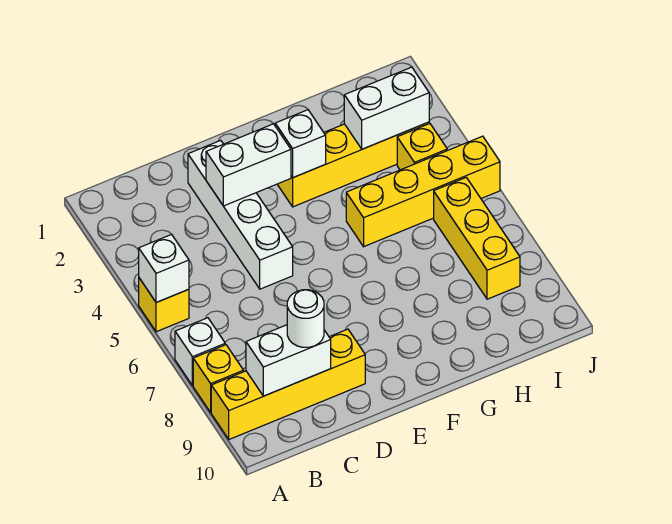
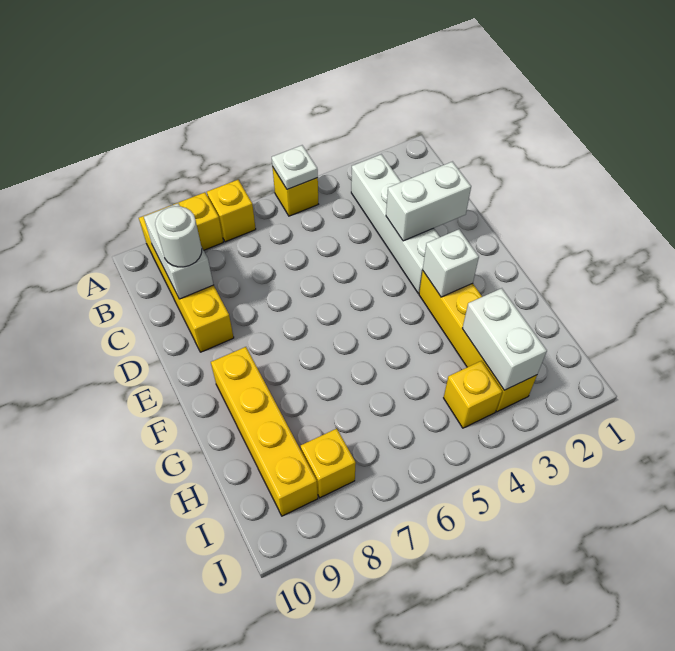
white 1x1 brick [139,234,189,303] -> white 1x1 plate [272,145,318,189]
white 1x1 brick [175,318,225,386] -> yellow 1x1 brick [207,180,256,242]
white 1x4 brick [188,140,293,289] -> white 1x4 brick turned to [351,154,440,293]
white 1x2 brick [206,124,291,206] -> white 1x2 brick turned to [386,162,471,241]
yellow 1x4 brick [346,136,500,247] -> yellow 1x4 brick moved to [211,347,318,516]
yellow 1x3 brick [434,178,520,299] -> yellow 1x1 brick [301,429,356,498]

